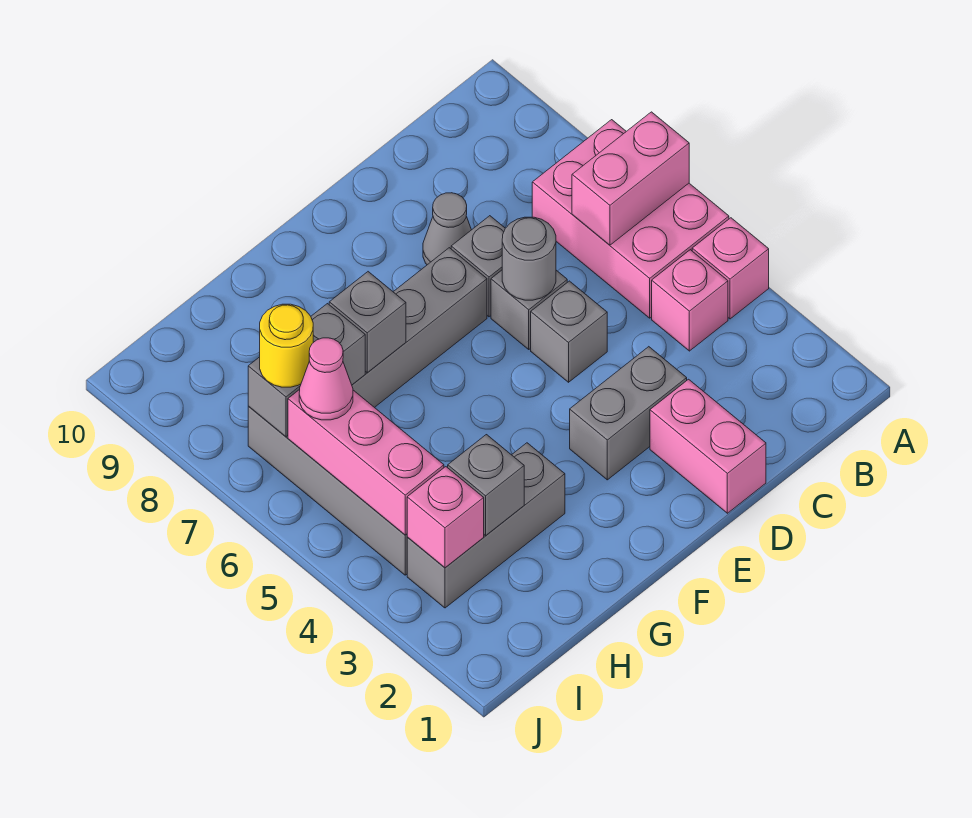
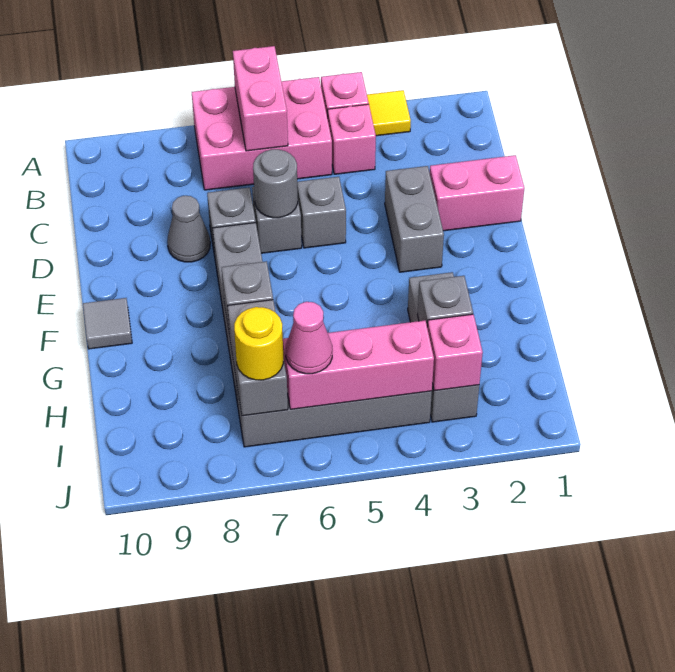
none -> yellow 1x1 tile [367,90,411,136]
none -> grey 1x1 tile [83,298,132,349]

